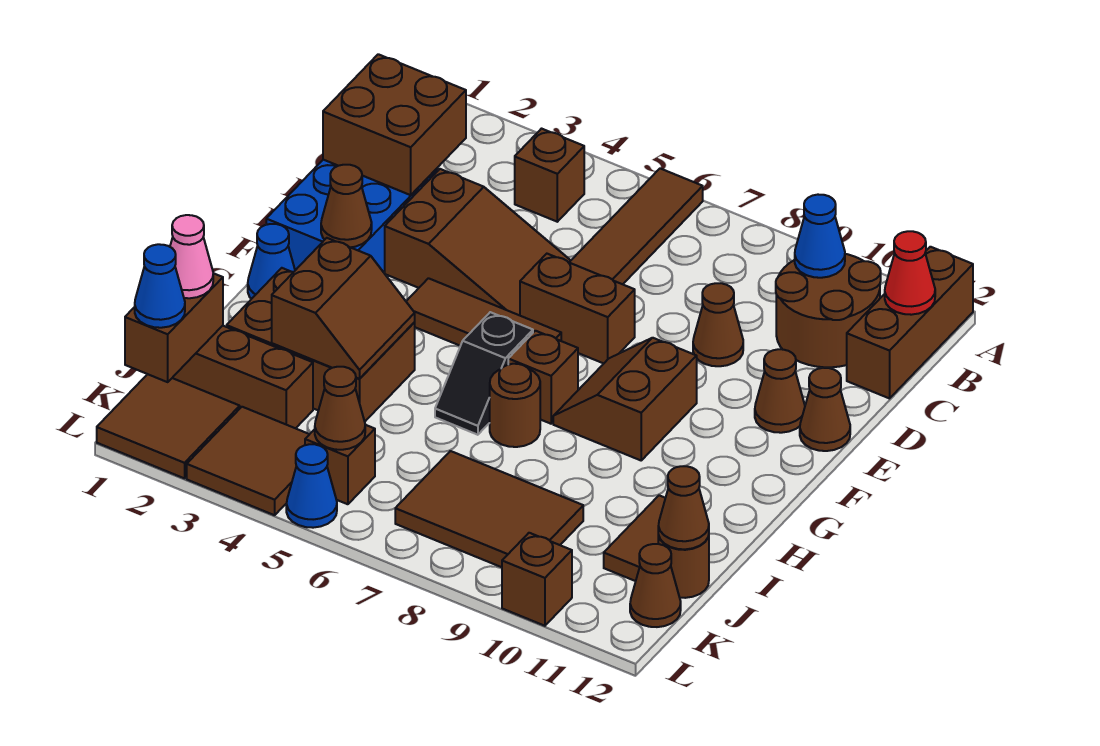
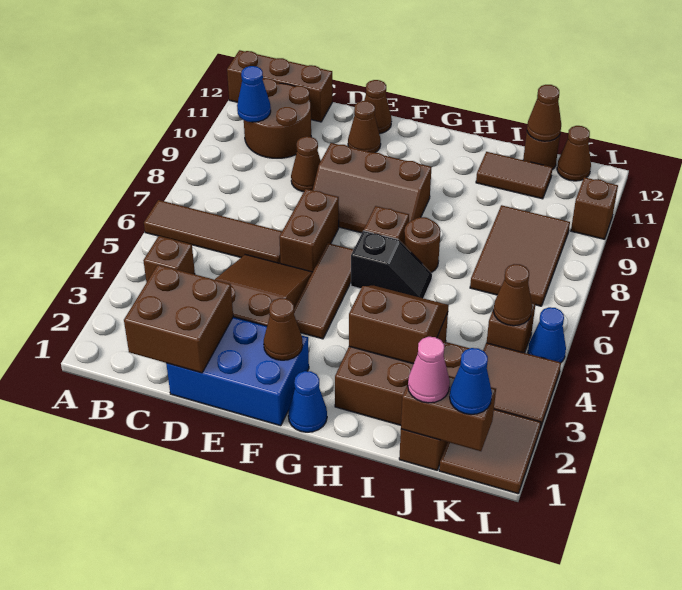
red 1x1 cone [885,231,935,315] -> none
brown 2x2 slope [553,338,697,460] -> brown 2x3 slope [313,143,432,233]

